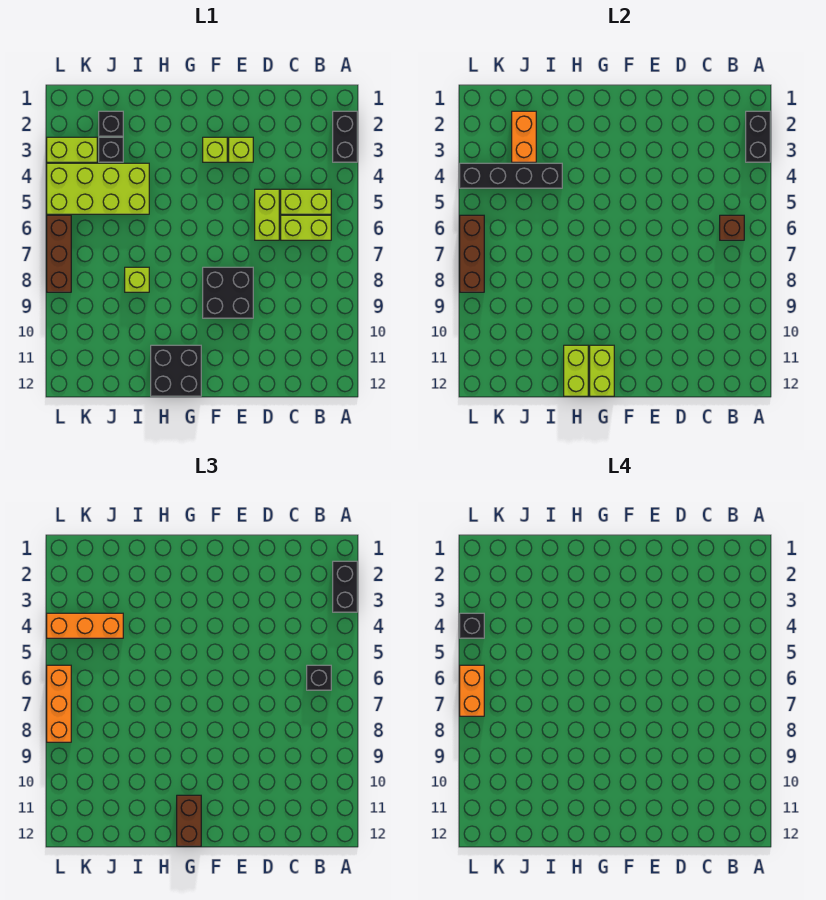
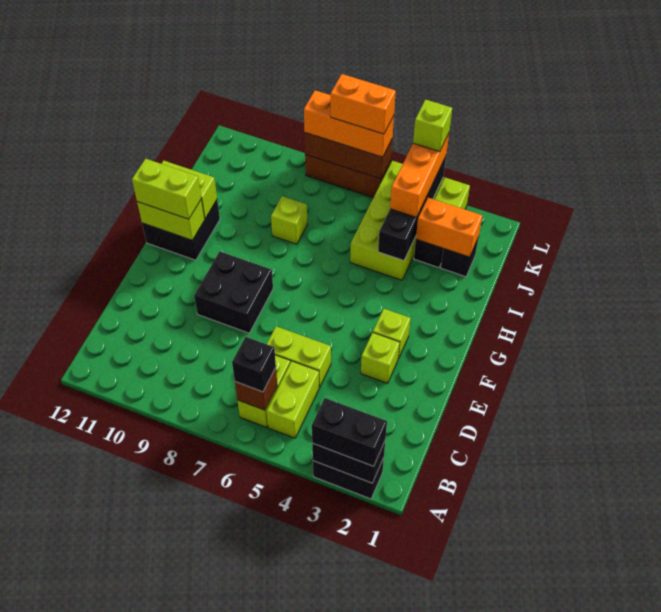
brown 1x2 brick [177,795,201,846] -> lime 1x2 brick [132,159,201,219]
black 1x1 brick [460,613,484,638] -> lime 1x1 brick [413,100,452,152]

